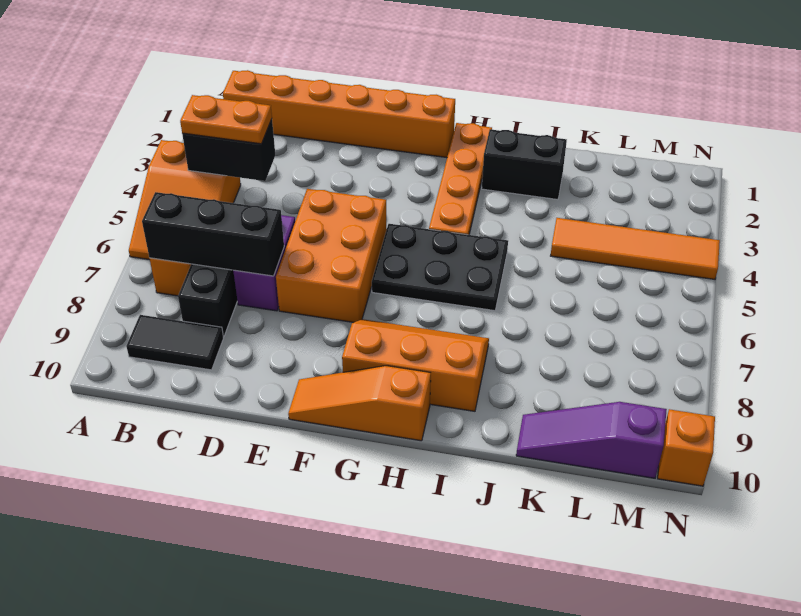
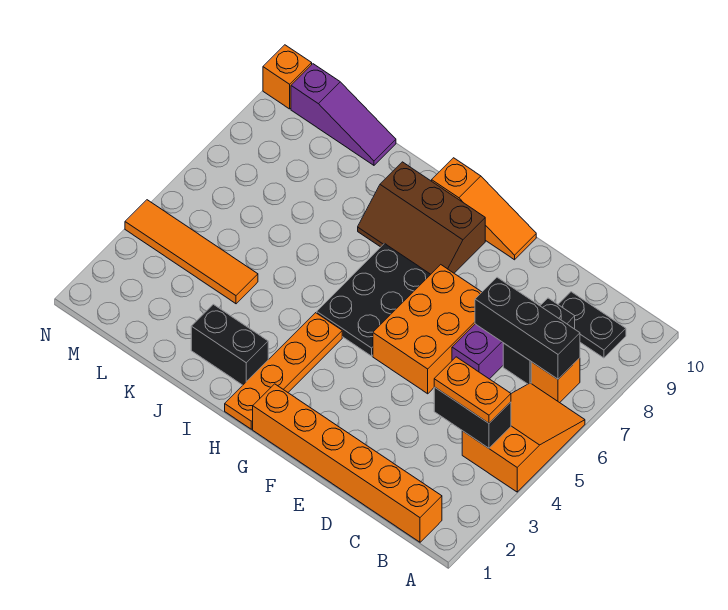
black 1x2 tile [126,315,223,370] -> black 1x2 plate [558,292,626,358]
black 2x3 plate [372,224,508,311] -> black 2x3 plate turned to [317,244,431,356]
orange 2x3 slope [342,319,489,411] -> brown 2x3 slope [358,162,485,274]

